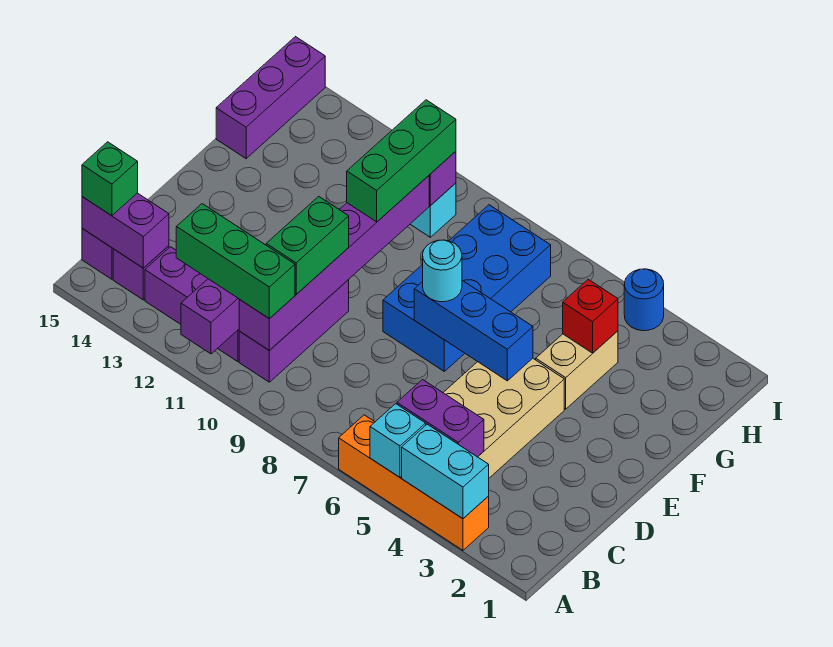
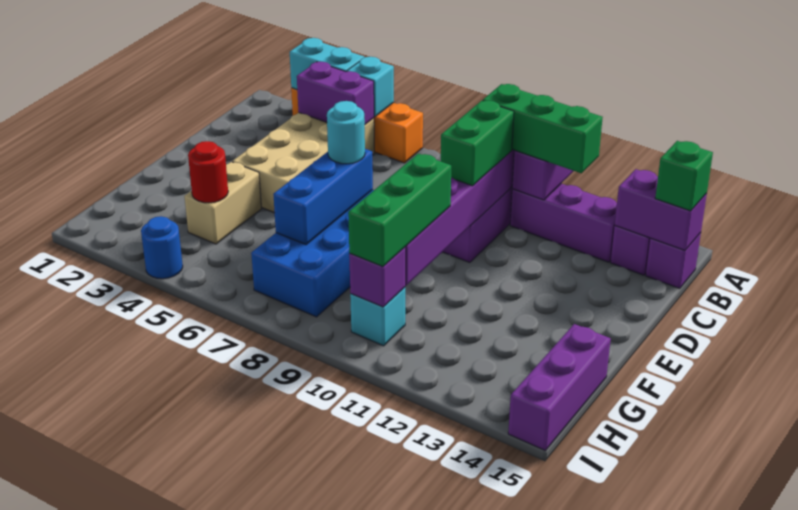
blue 1x3 brick [414,280,533,381] -> blue 1x3 brick turned to [273,149,373,245]
red 1x1 brick [563,279,618,353] -> red 1x1 round brick [188,141,228,203]

